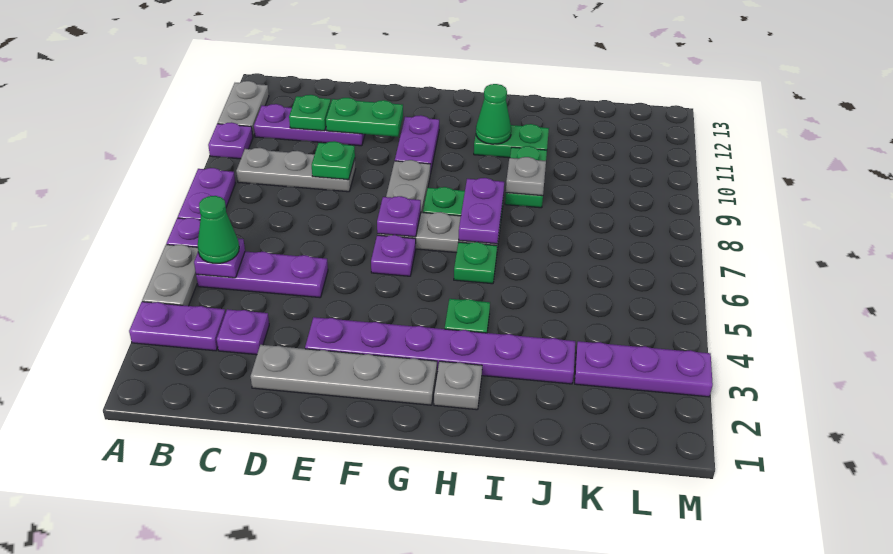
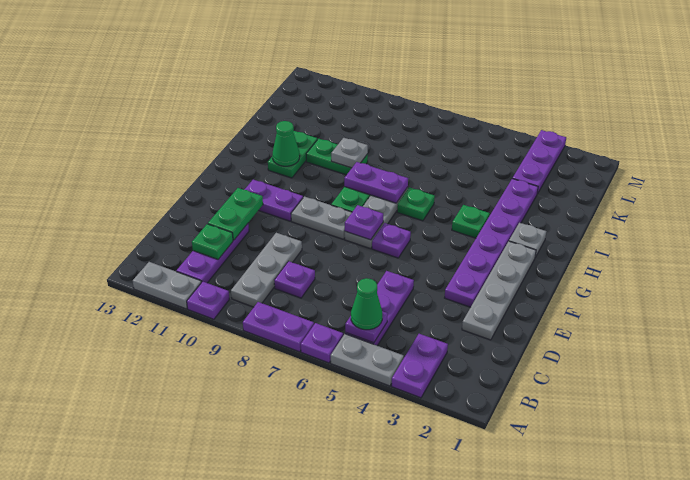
purple 1x1 plate [217,309,269,355] -> purple 1x1 plate moved to [274,261,315,298]
green 1x1 plate [312,141,355,180] -> none

